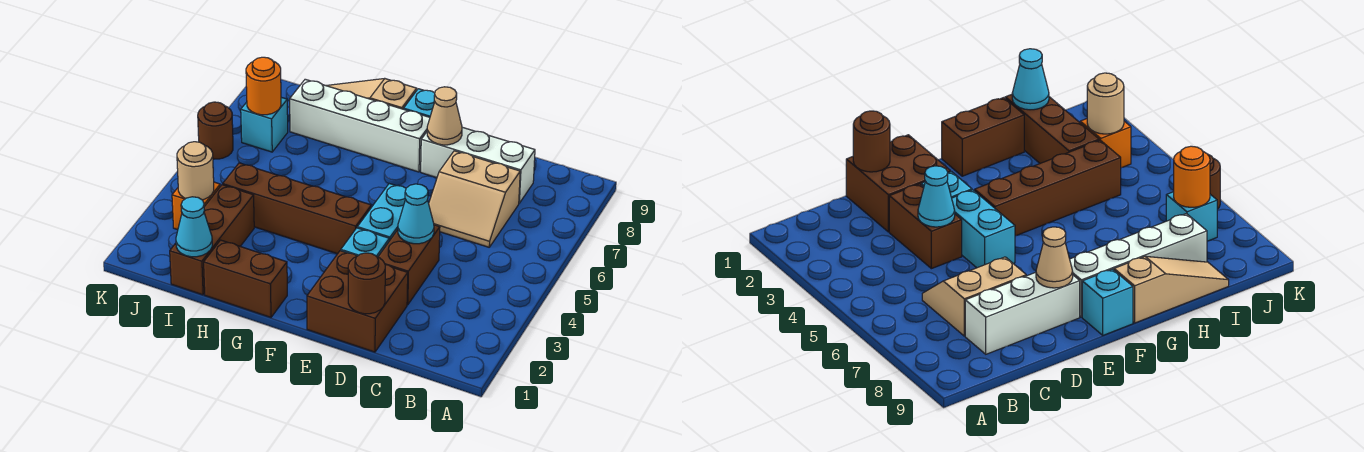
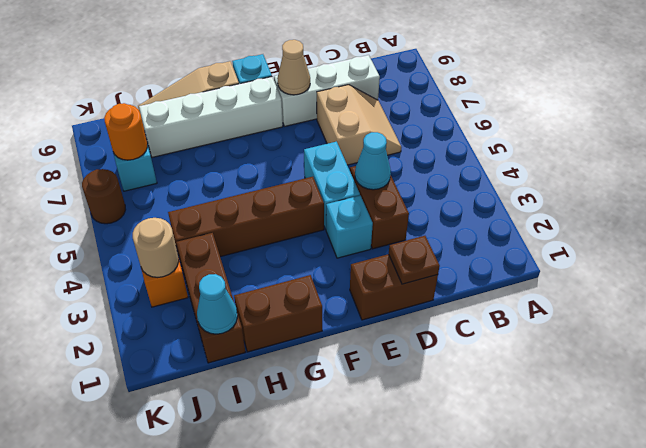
tan 2x2 slope [429,151,520,247] -> tan 2x2 slope turned to [317,85,401,165]
brown 2x2 brick [307,251,408,352] -> brown 1x2 brick [350,254,438,320]
brown 1x1 round brick [348,253,385,314] -> brown 1x1 plate [389,236,440,284]

